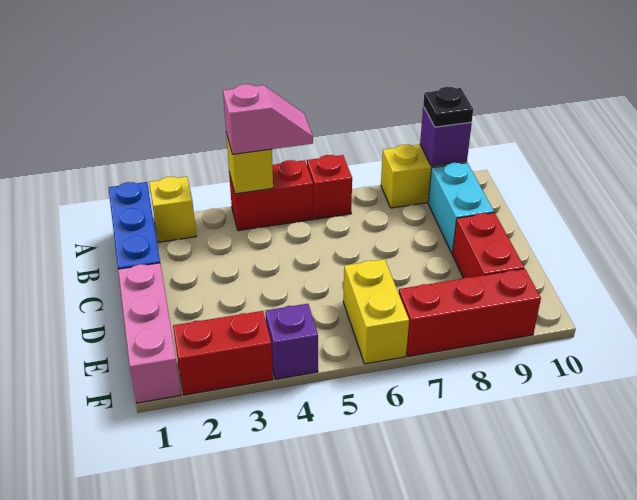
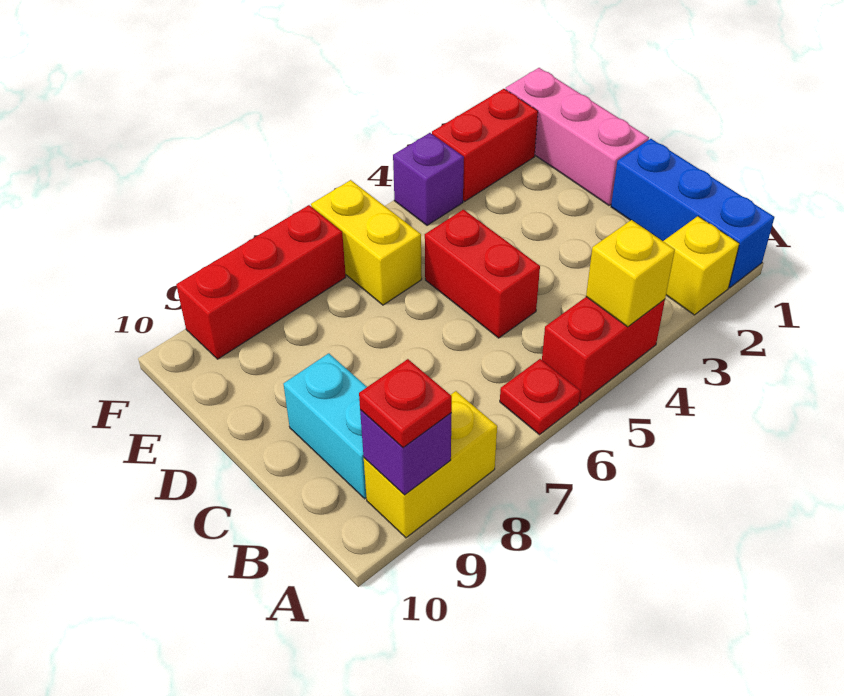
pink 1x2 slope [223,84,313,154] -> none
red 1x1 brick [307,155,352,219] -> red 1x1 plate [500,359,580,435]
black 1x1 plate [423,87,473,127] -> red 1x1 plate [359,359,452,448]
red 1x2 brick [452,213,524,278] -> red 1x2 brick moved to [425,210,540,338]

